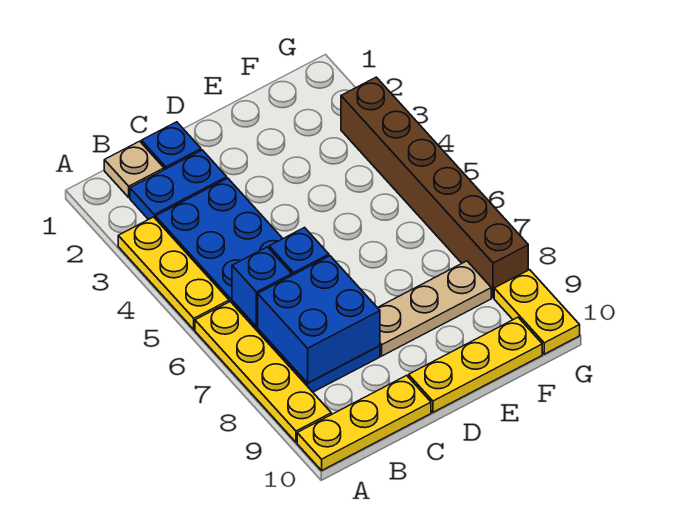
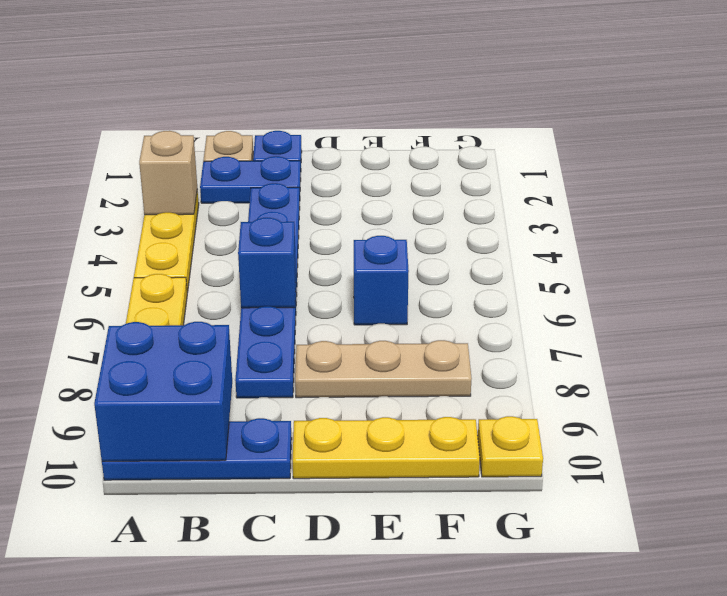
none -> tan 1x1 brick [139,131,197,215]
yellow 1x3 plate [297,375,431,470] -> blue 1x3 plate [102,418,292,480]
blue 2x6 plate [155,178,380,392] -> blue 1x6 plate [235,183,300,398]
blue 1x1 brick [232,247,292,327] -> blue 1x1 brick moved to [354,236,409,325]
blue 2x2 brick [258,256,380,383] -> blue 2x2 brick moved to [94,322,232,461]
brown 1x6 brick [341,77,528,298] -> none
yellow 1x2 plate [494,270,580,354] -> yellow 1x1 plate [478,416,543,477]

